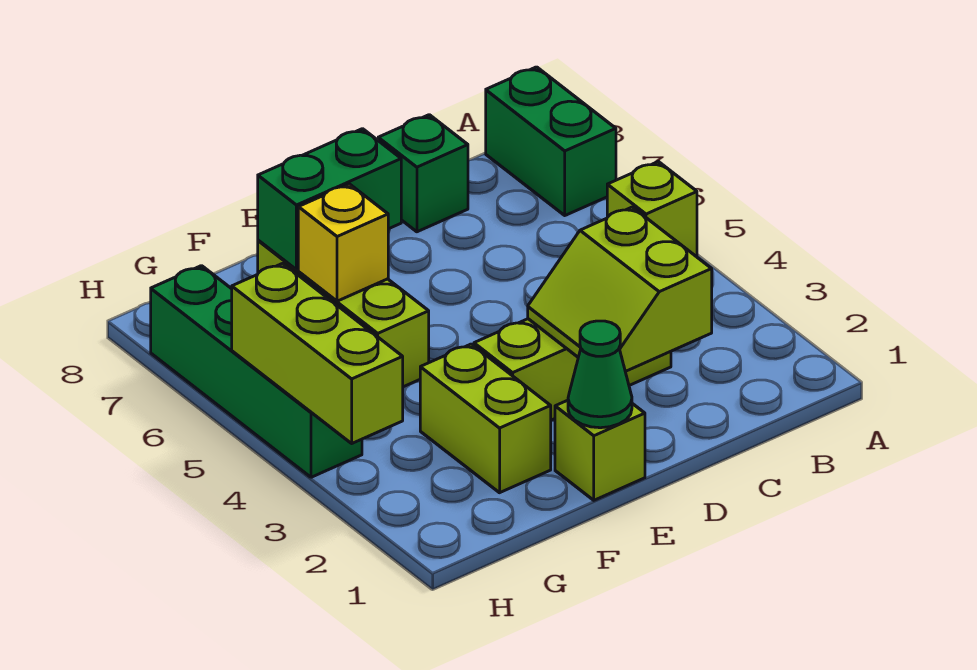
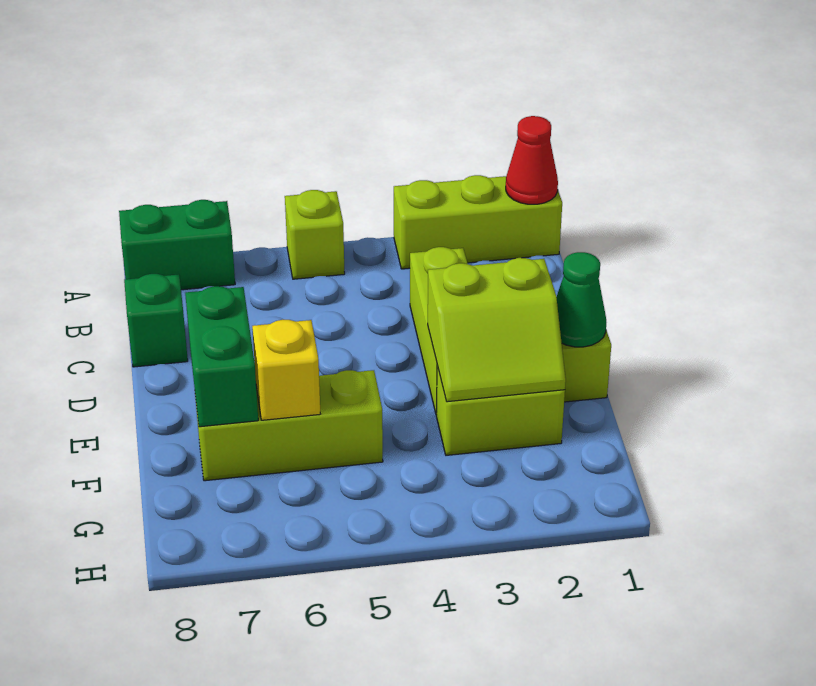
none -> red 1x1 cone [506,116,558,204]
lime 2x2 slope [528,207,712,372] -> lime 2x2 slope moved to [428,258,566,402]
lime 1x3 brick [232,263,403,443] -> lime 1x3 brick moved to [394,175,562,269]
green 1x4 brick [151,266,362,477] -> none

